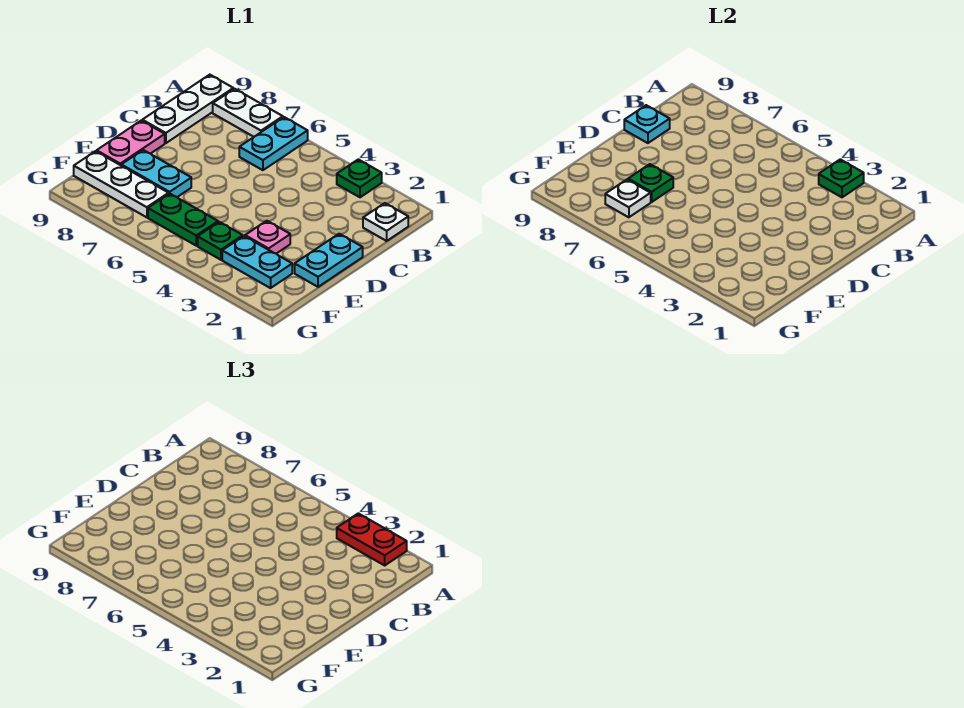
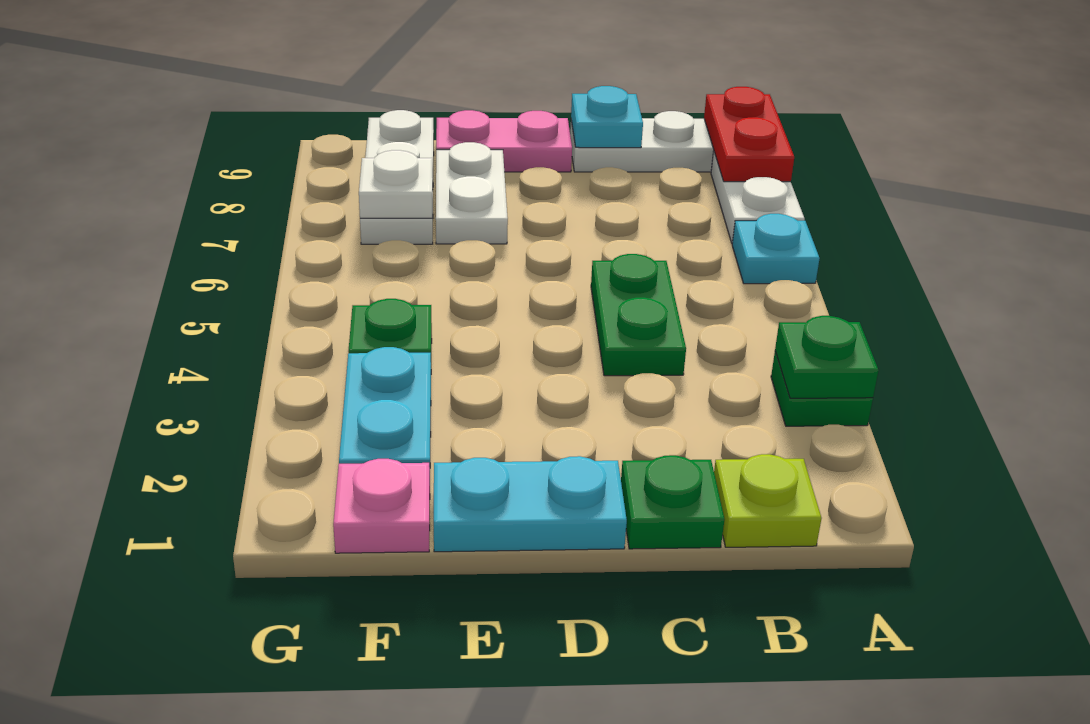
red 1x2 plate [337,513,407,565] -> red 1x2 plate moved to [704,87,794,182]
cyan 1x2 plate [239,117,308,170] -> cyan 1x1 plate [732,214,820,284]
white 1x1 plate [363,203,408,241] -> lime 1x1 plate [714,454,822,547]
pink 1x1 plate [245,221,290,254] -> pink 1x1 plate moved to [333,459,430,553]
cyan 1x2 plate [121,150,191,197] -> white 1x2 plate [436,142,508,244]
green 1x1 plate [628,164,673,202] -> green 1x1 plate moved to [621,455,725,549]
green 1x2 plate [148,194,218,246] -> green 1x2 plate moved to [591,254,686,376]

